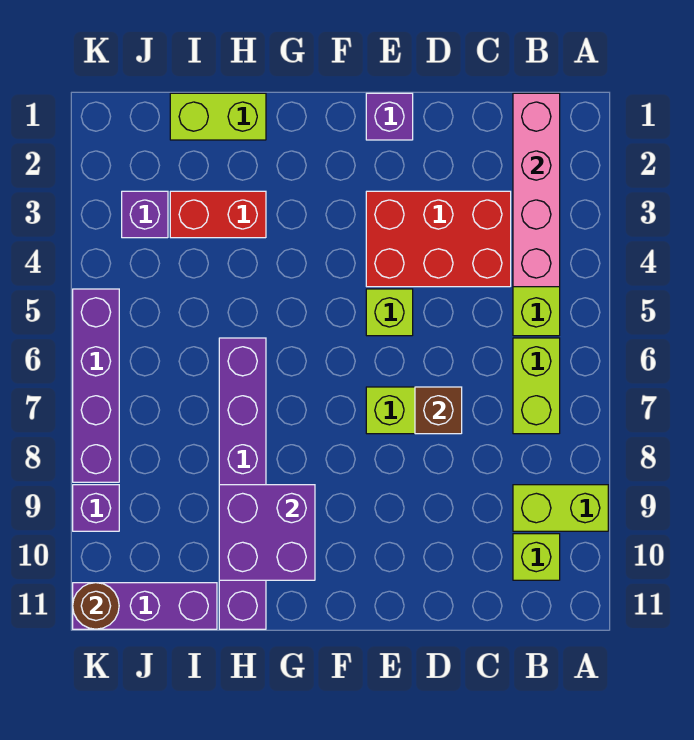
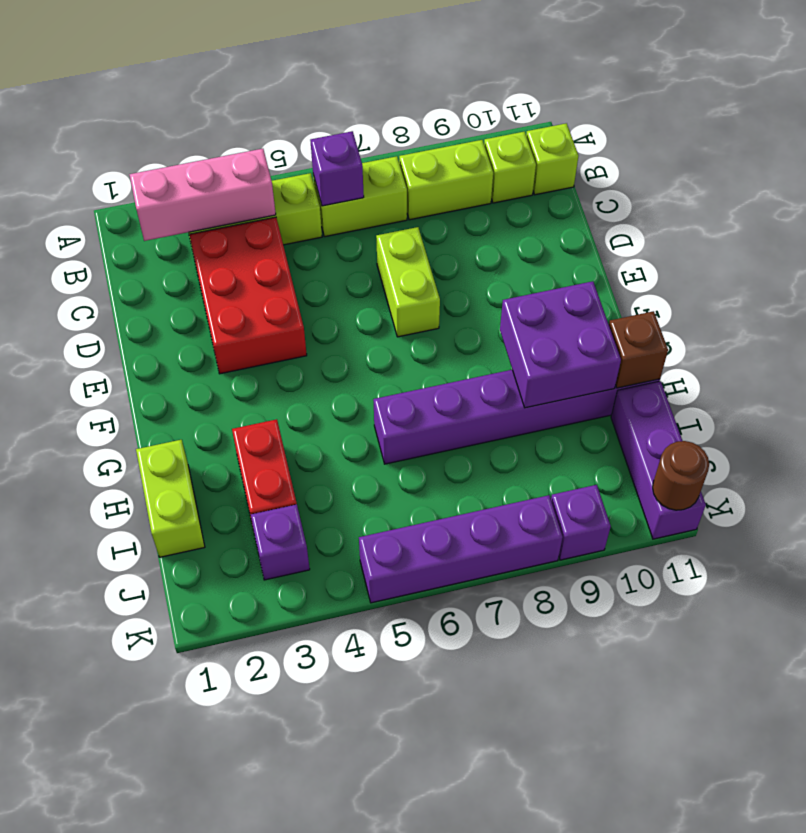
lime 1x2 brick [513,485,608,531] -> lime 1x2 brick turned to [399,140,493,220]
pink 1x4 brick [513,93,560,287] -> pink 1x3 brick [129,149,276,241]
brown 1x1 brick [415,387,462,434] -> brown 1x1 brick moved to [609,311,668,388]
purple 1x1 brick [366,93,413,140] -> purple 1x1 brick moved to [310,131,364,206]
lime 1x1 brick [366,289,413,336] -> lime 1x1 brick moved to [526,123,578,195]

